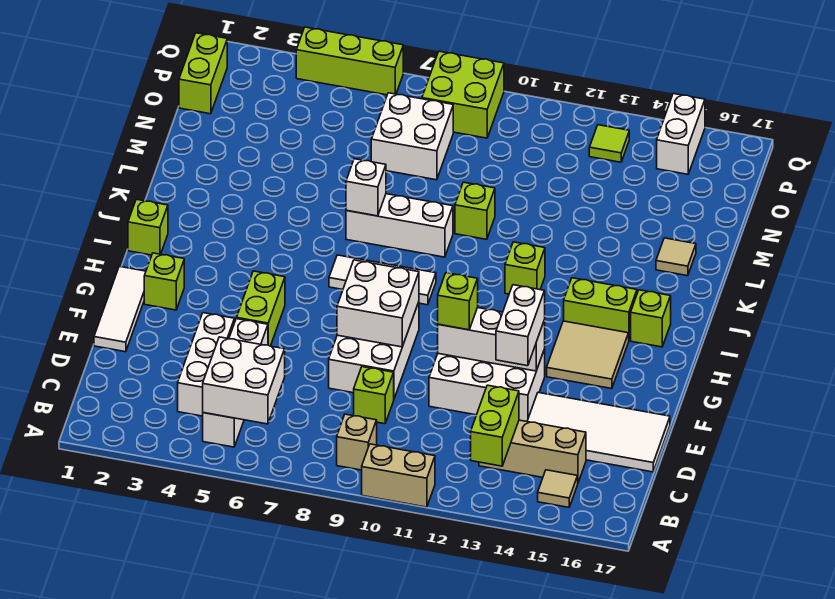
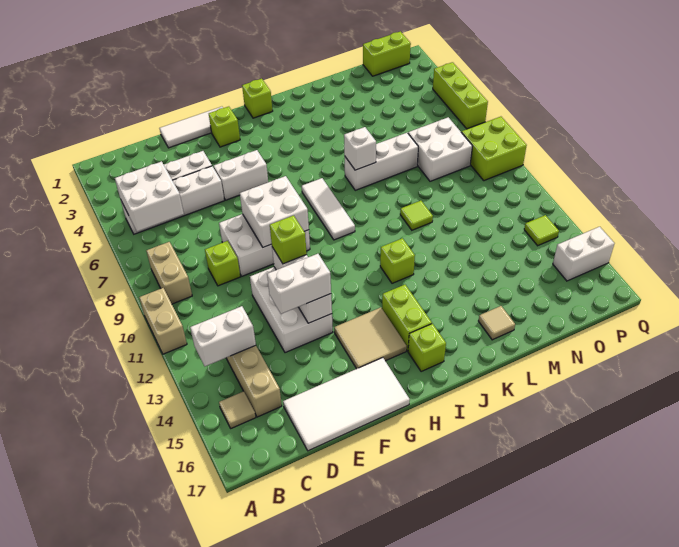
tan 1x1 brick [337,414,377,470] -> tan 1x2 brick [146,242,192,304]
lime 1x2 brick [471,385,519,466] -> white 1x2 brick [190,306,256,366]
white 2x4 tile [527,393,670,472] -> white 2x4 tile turned to [283,358,410,451]
lime 1x2 brick [237,271,285,346] -> white 1x2 brick [214,150,268,200]
white 1x3 brick [346,194,453,257] -> white 1x3 brick turned to [345,133,418,190]
lime 1x1 brick [455,182,495,239] -> lime 1x1 tile [400,201,433,230]

